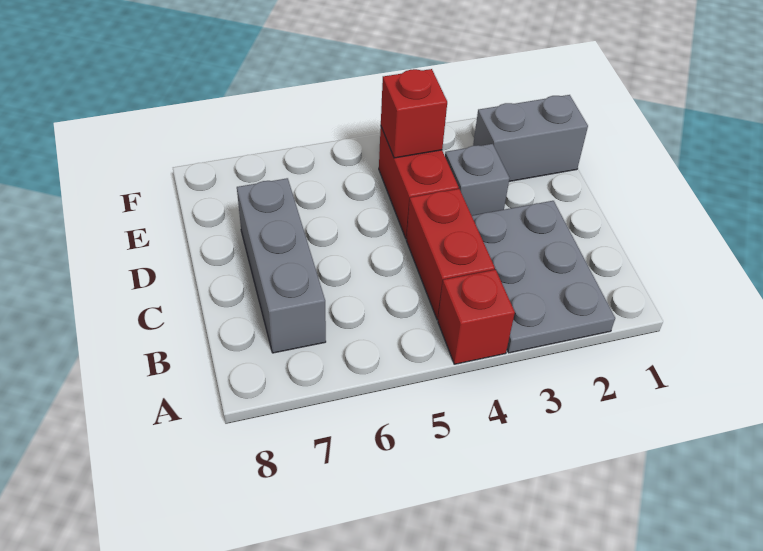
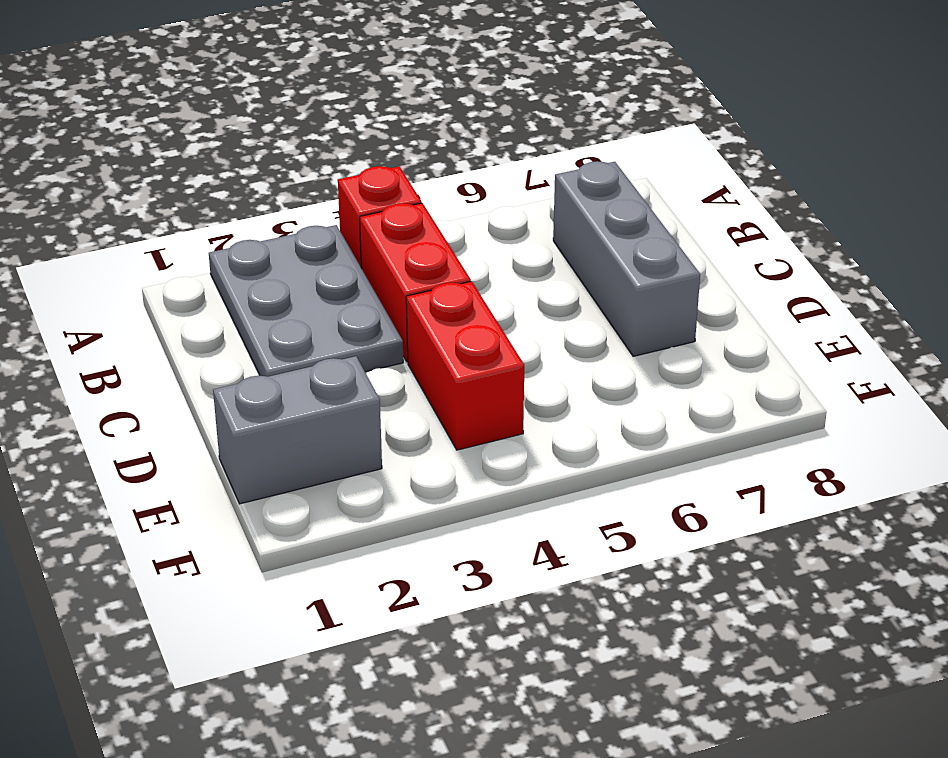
grey 1x1 brick [445,144,510,215] -> none
red 1x1 brick [381,69,447,158] -> none

